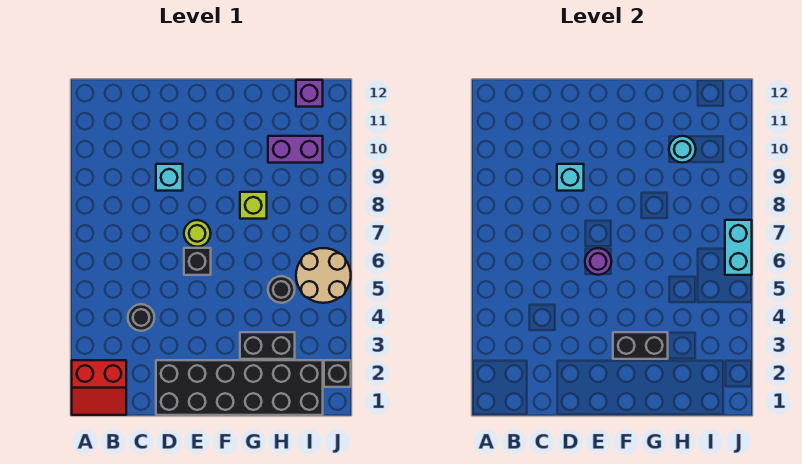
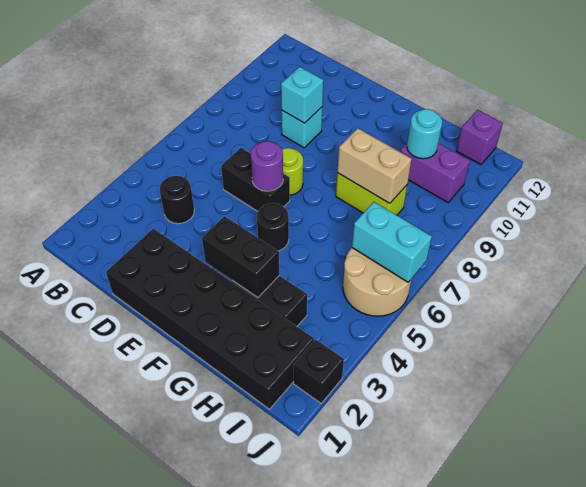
red 2x2 slope [72,360,126,415] -> none
black 1x1 brick [184,248,211,275] -> black 1x2 brick [221,148,290,211]
lime 1x1 brick [240,192,267,219] -> lime 1x2 brick [336,173,407,215]
none -> tan 1x2 brick [337,128,412,203]
black 1x1 round brick [268,276,295,303] -> black 1x1 round brick moved to [257,203,289,251]
cyan 1x2 brick [725,220,752,275] -> cyan 1x2 brick turned to [352,202,432,282]

